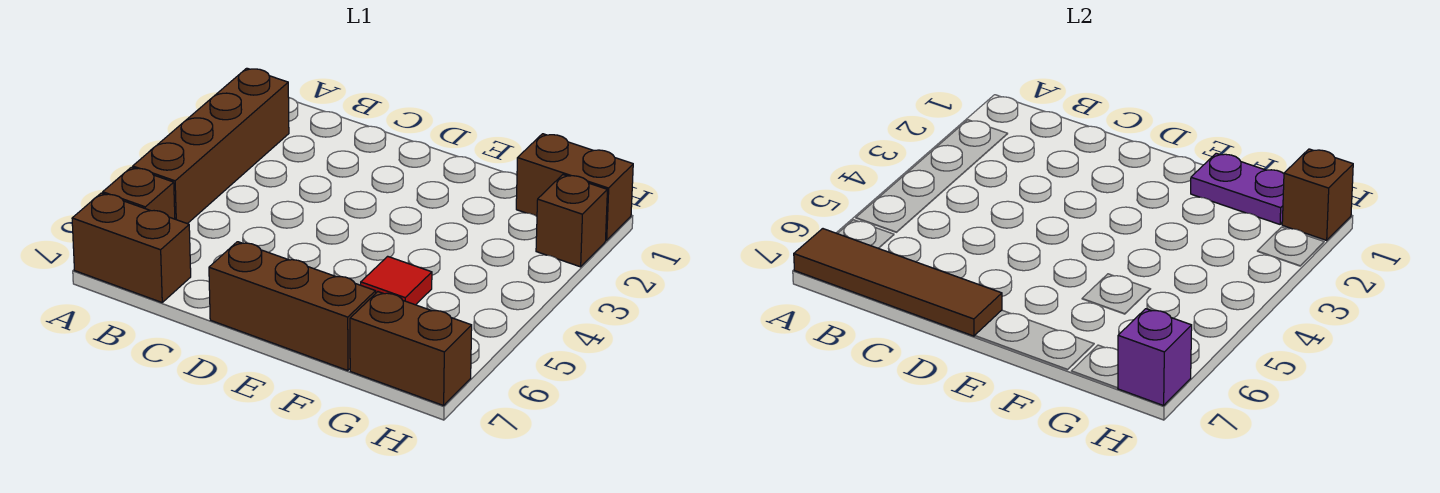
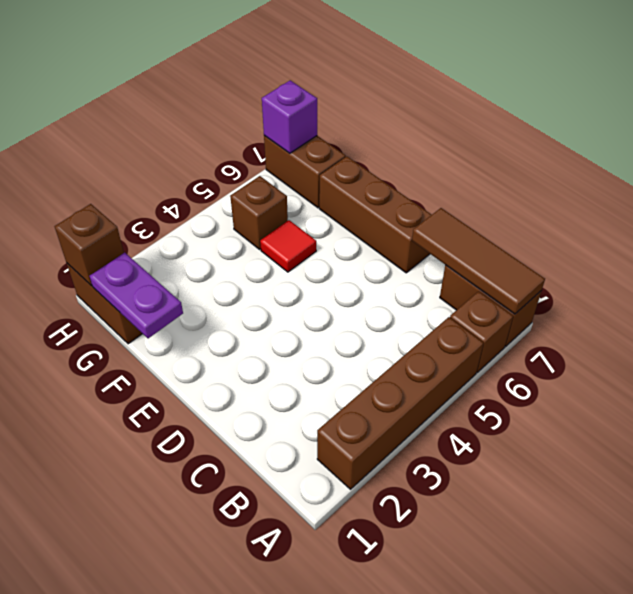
brown 1x4 tile [794,229,1002,336] -> brown 1x3 tile [412,208,545,314]
brown 1x1 brick [536,175,607,267] -> brown 1x1 brick moved to [230,176,288,249]

